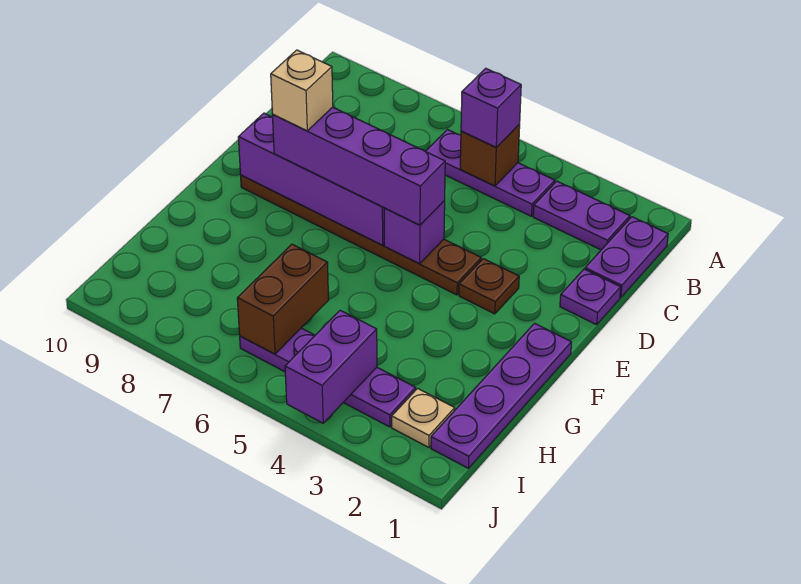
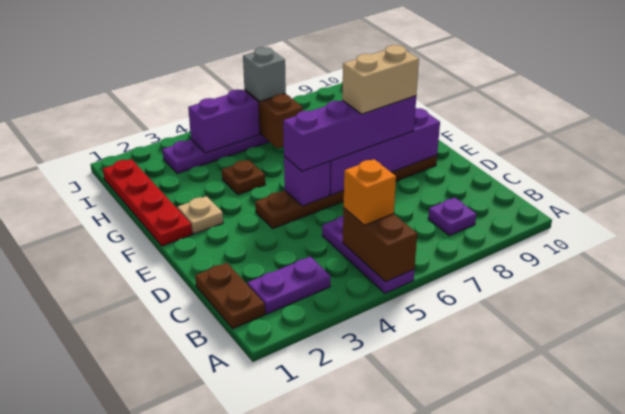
purple 1x2 plate [585,217,668,297] -> brown 1x2 plate [195,263,265,329]
purple 1x3 plate [425,130,555,216] -> purple 1x3 plate turned to [322,216,414,293]
brown 1x1 brick [460,124,520,186] -> brown 1x2 brick [343,208,417,282]
purple 1x1 brick [461,68,521,147] -> orange 1x1 brick [344,159,396,225]
purple 1x1 plate [560,269,621,325] -> purple 1x1 plate moved to [428,198,476,236]
brown 1x1 plate [459,259,519,314] -> brown 1x1 plate moved to [222,160,265,195]
tan 1x1 brick [271,50,333,131] -> tan 1x2 brick [342,45,419,114]
purple 1x4 plate [431,323,572,468] -> red 1x4 plate [103,159,192,246]
tan 1x1 plate [392,388,455,448] -> tan 1x1 plate moved to [177,196,223,234]
purple 1x2 brick [285,310,377,423] -> purple 1x2 brick turned to [188,89,260,153]
none -> grey 1x1 brick [243,47,286,101]

